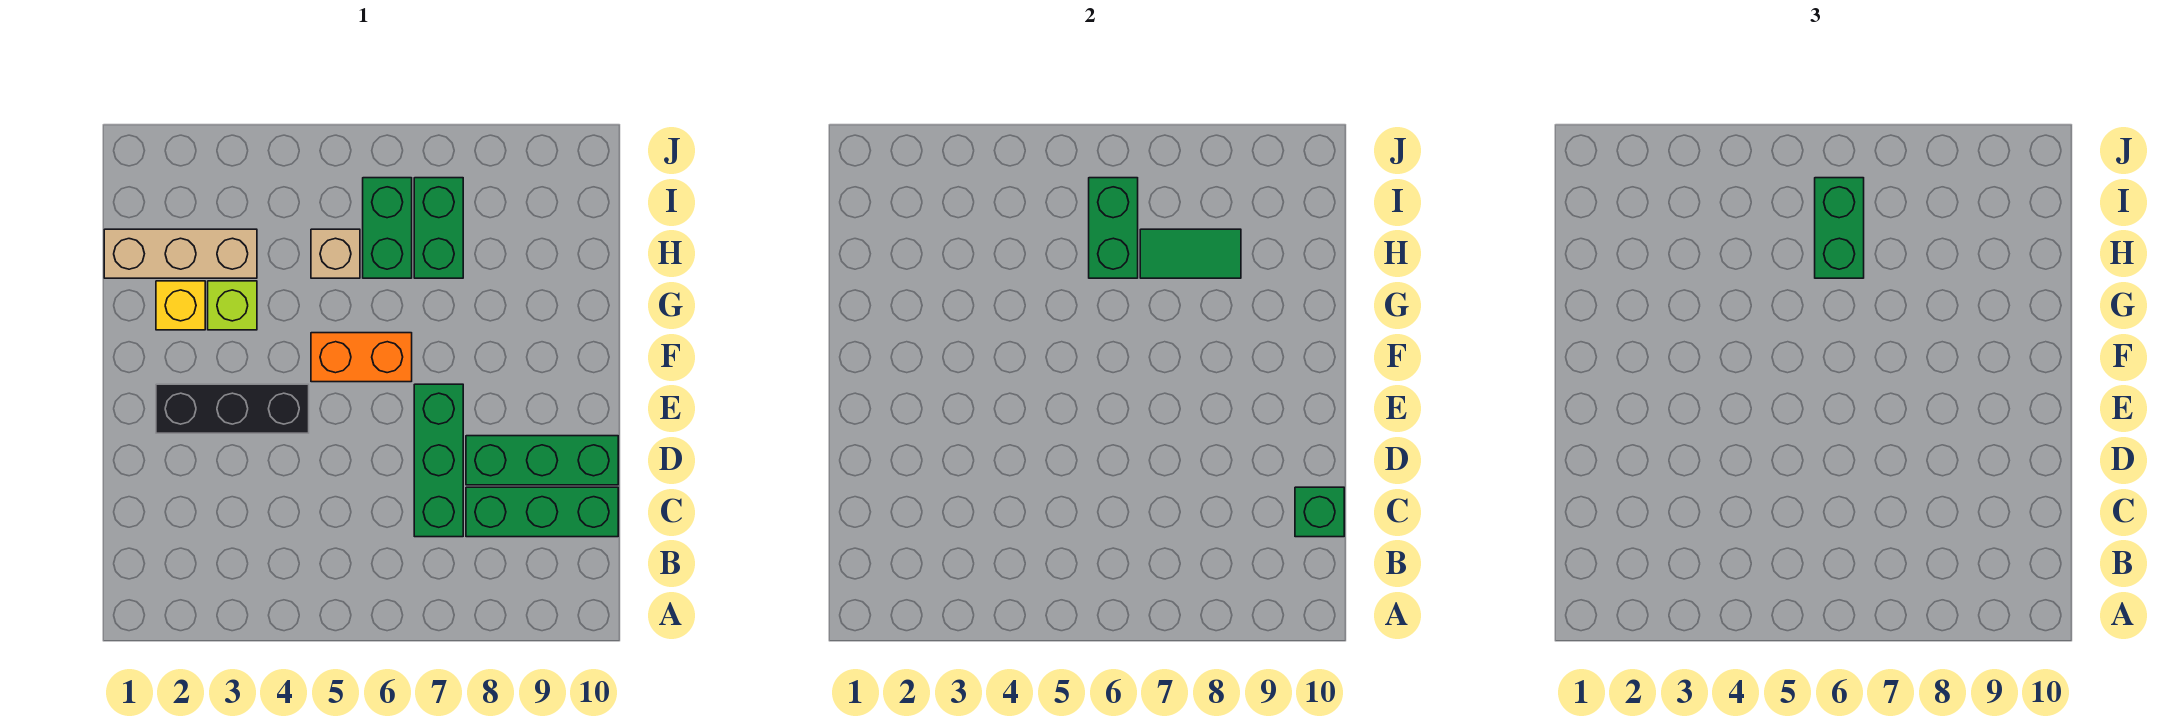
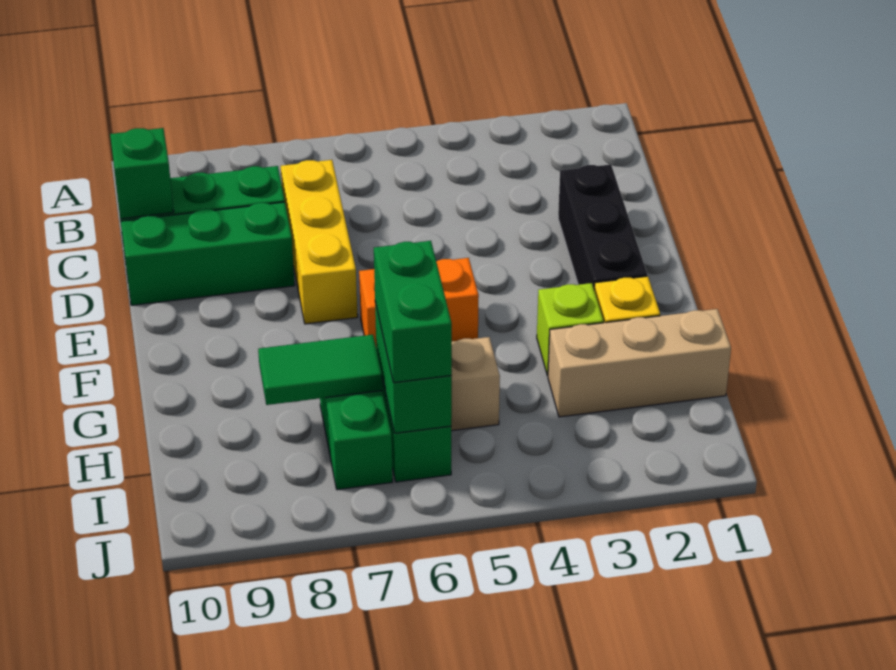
green 1x3 brick [414,384,463,537] -> yellow 1x3 brick [281,160,358,324]
black 1x3 brick [156,384,309,433] -> black 1x3 brick turned to [558,164,647,288]

